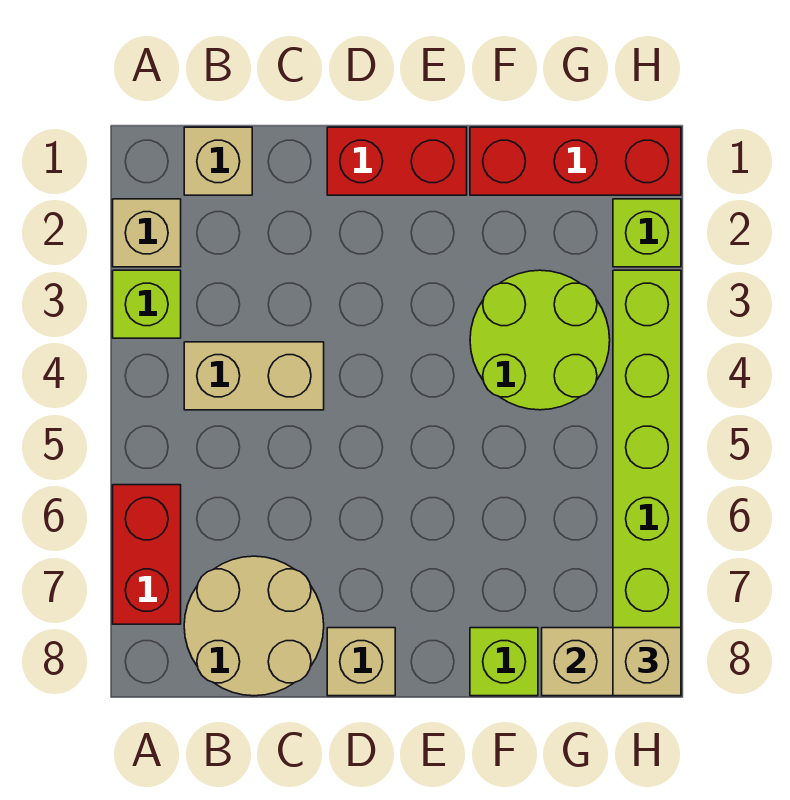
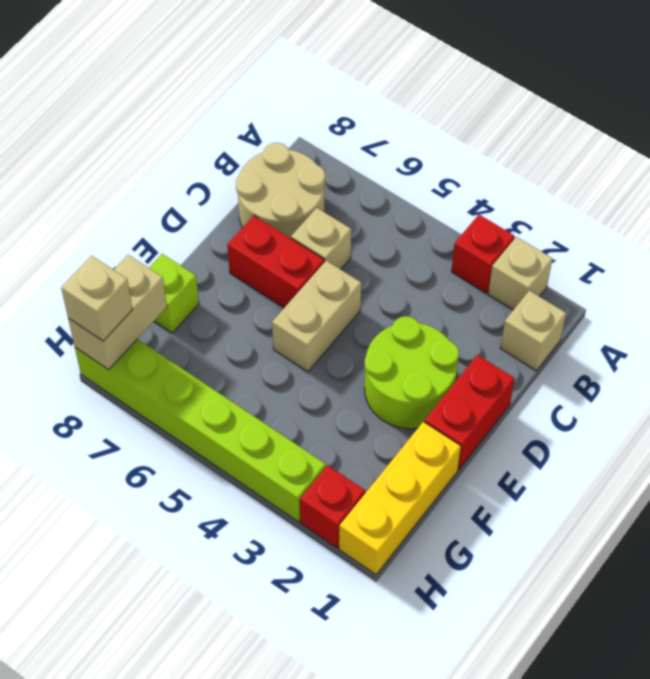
lime 1x1 brick [113,270,181,338] -> red 1x1 brick [451,215,514,293]
red 1x2 brick [113,485,181,624] -> red 1x2 brick moved to [227,216,324,308]
tan 1x2 brick [184,342,324,410] -> tan 1x2 brick moved to [272,261,361,372]
tan 1x1 brick [327,628,395,696] -> tan 1x1 brick moved to [291,208,351,269]
red 1x3 brick [470,127,681,195] -> yellow 1x3 brick [339,422,461,575]
lime 2x2 round brick [470,270,610,410] -> lime 2x2 round brick moved to [364,316,459,429]
lime 1x1 brick [613,199,681,267] -> red 1x1 brick [300,465,365,548]

